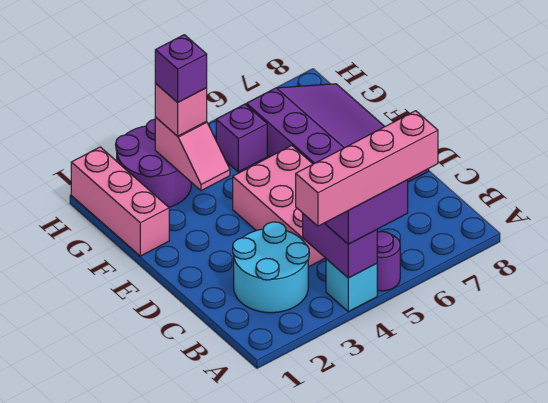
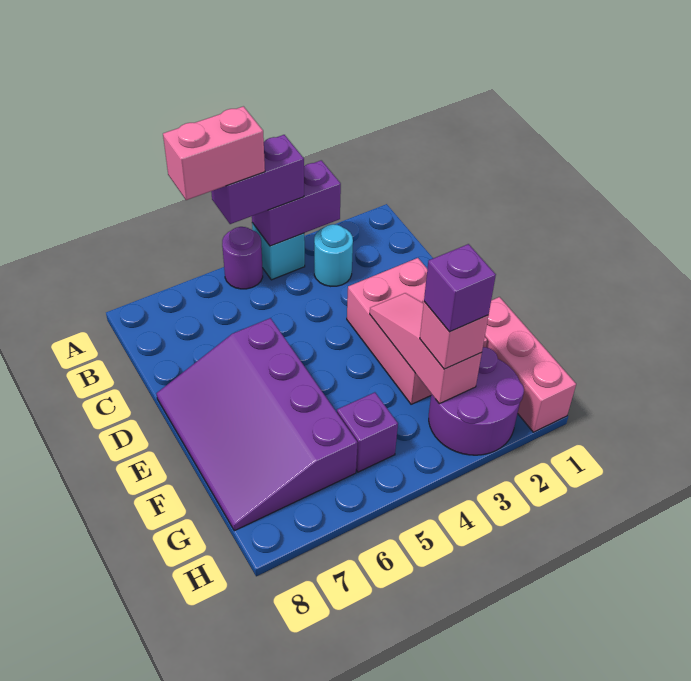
pink 1x4 brick [296,111,438,226] -> pink 1x2 brick [163,106,265,200]
purple 1x2 brick [303,214,377,278] -> purple 1x2 brick turned to [252,160,341,246]
cyan 2x2 round brick [233,222,309,313] -> cyan 1x1 round brick [314,224,353,286]
pink 2x3 brick [233,146,325,267] -> pink 2x3 brick moved to [347,258,487,404]
pink 1x2 slope [155,117,230,191] -> pink 1x3 slope [370,293,482,404]

